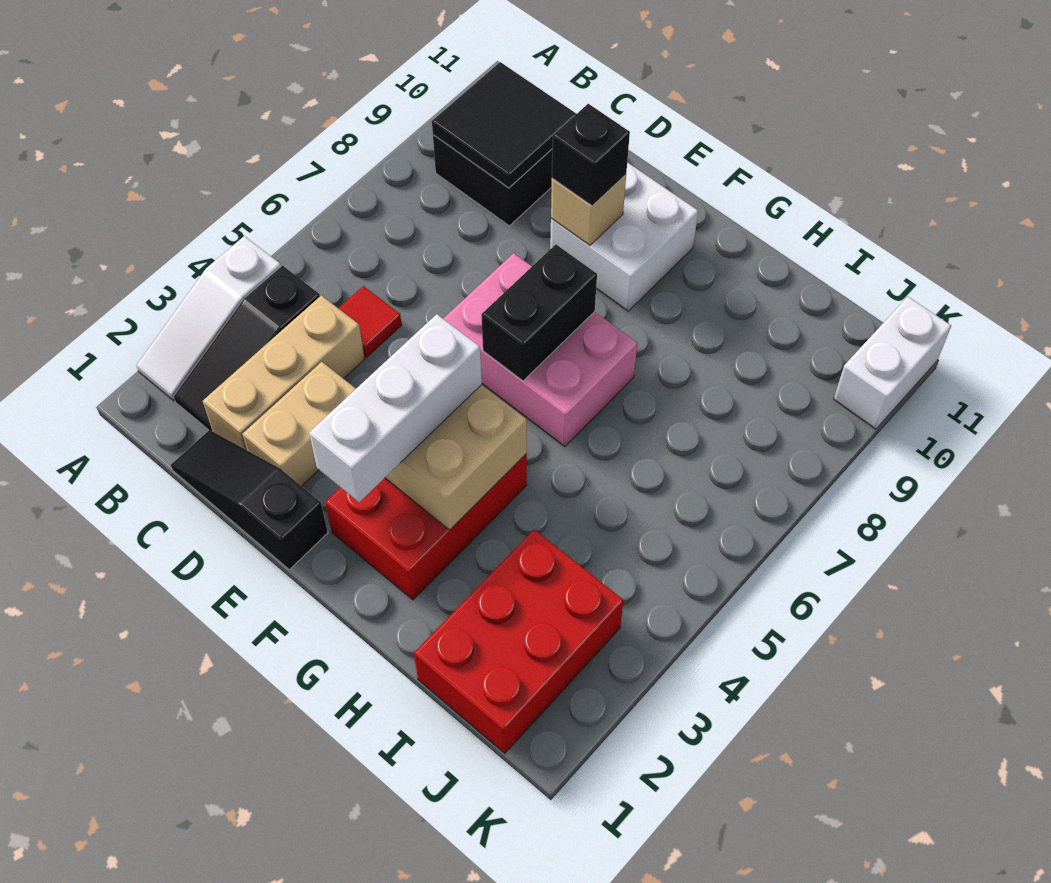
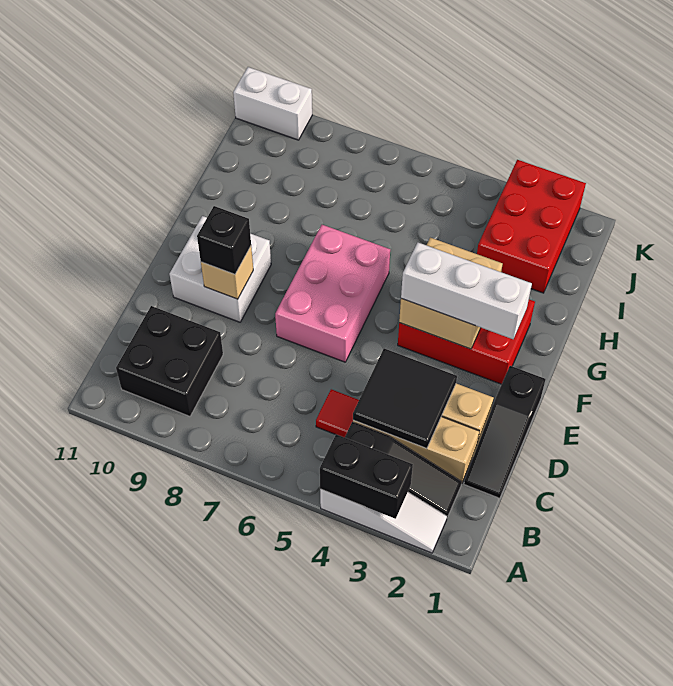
black 2x2 tile [432,62,576,188] -> black 2x2 tile moved to [353,349,457,449]
black 1x2 brick [481,244,597,381] -> black 1x2 brick moved to [320,434,413,519]
red 2x3 brick [414,530,624,753] -> red 2x3 brick turned to [477,160,586,293]

